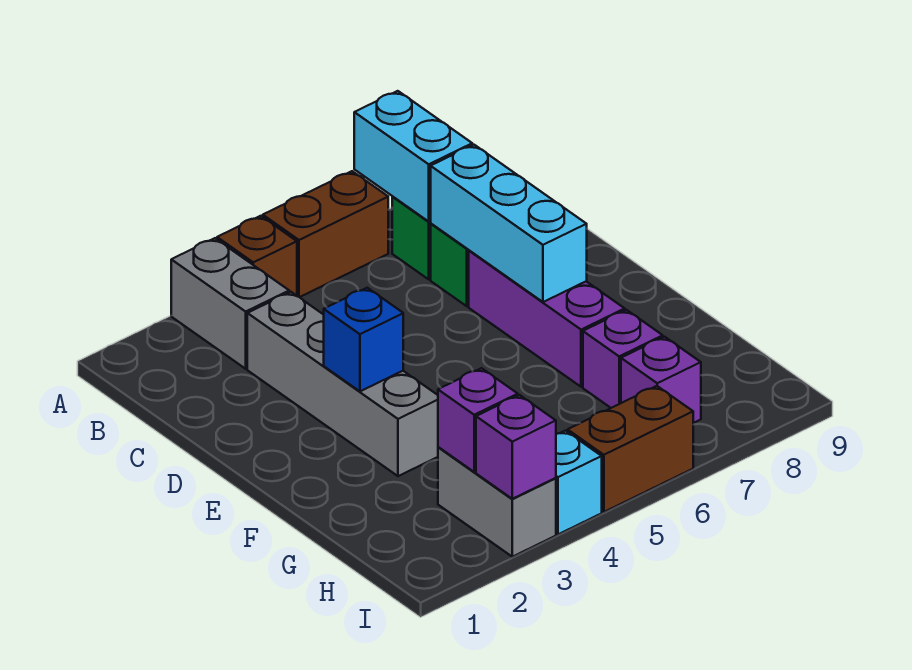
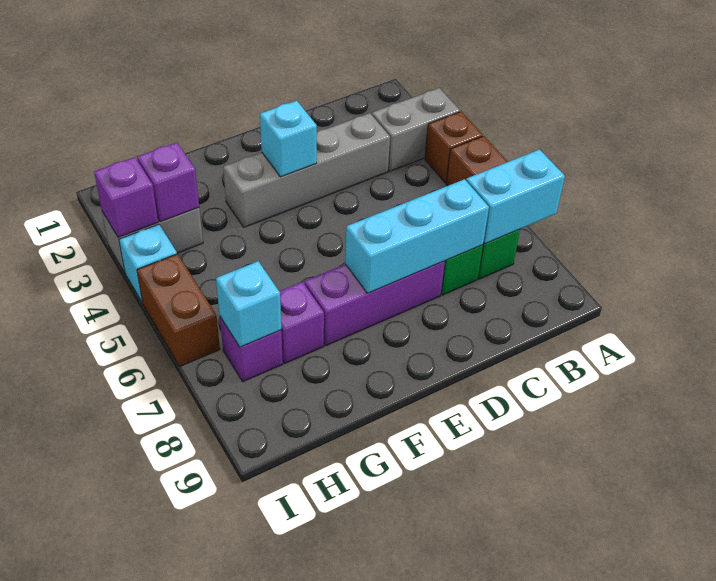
blue 1x1 brick [324,288,403,391] -> cyan 1x1 brick [260,101,317,177]
none -> cyan 1x1 brick [216,261,281,347]

